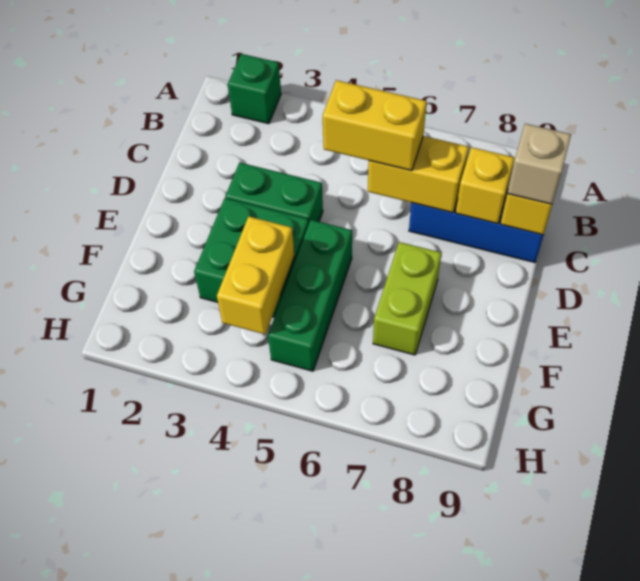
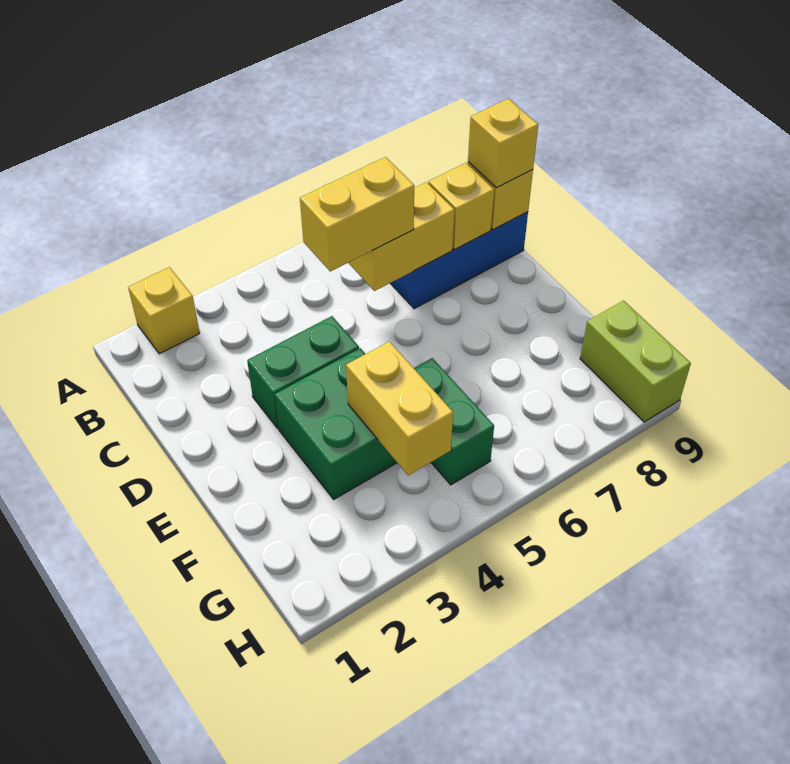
green 1x1 brick [228,54,281,124] -> yellow 1x1 brick [128,267,200,354]
tan 1x1 brick [507,124,571,204] -> yellow 1x1 brick [468,99,538,188]
green 1x3 brick [268,220,352,371] -> green 1x2 brick [414,358,494,485]
lime 1x2 brick [373,242,441,355] -> lime 1x2 brick moved to [580,301,691,422]

